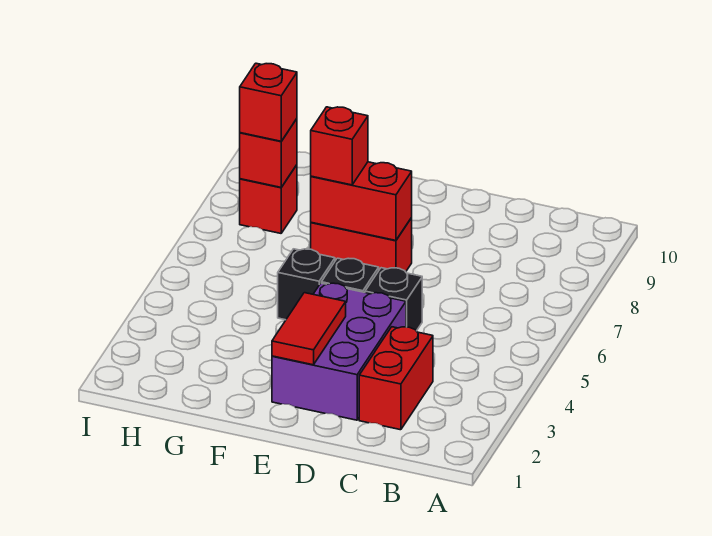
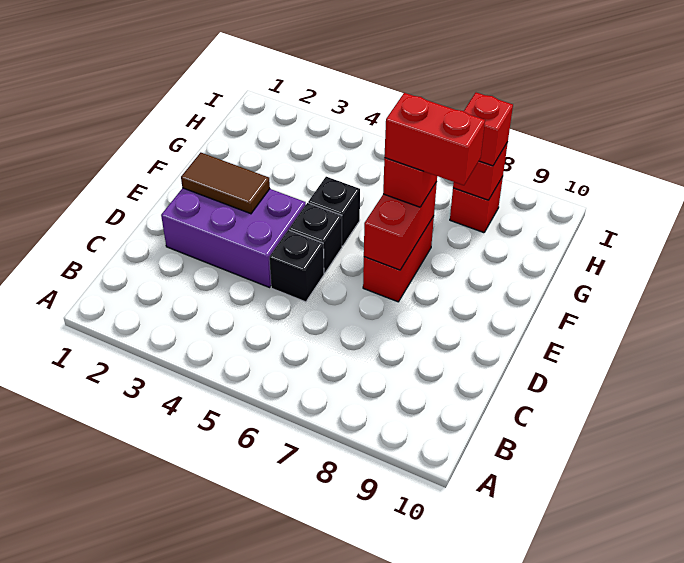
red 1x2 brick [359,327,433,430] -> red 1x2 brick moved to [384,93,485,185]
red 1x2 tile [272,293,346,365] -> brown 1x2 tile [181,153,270,214]

